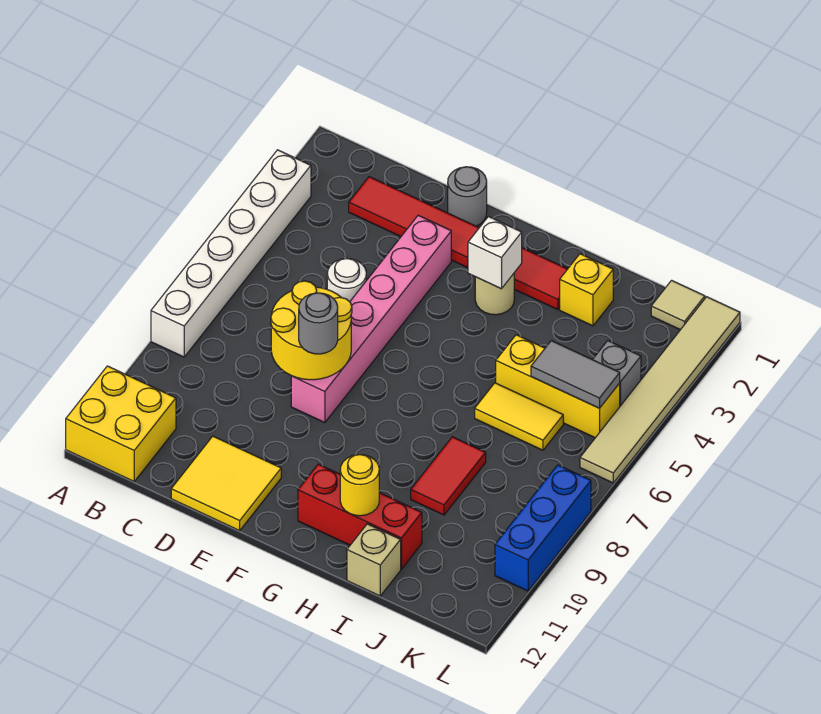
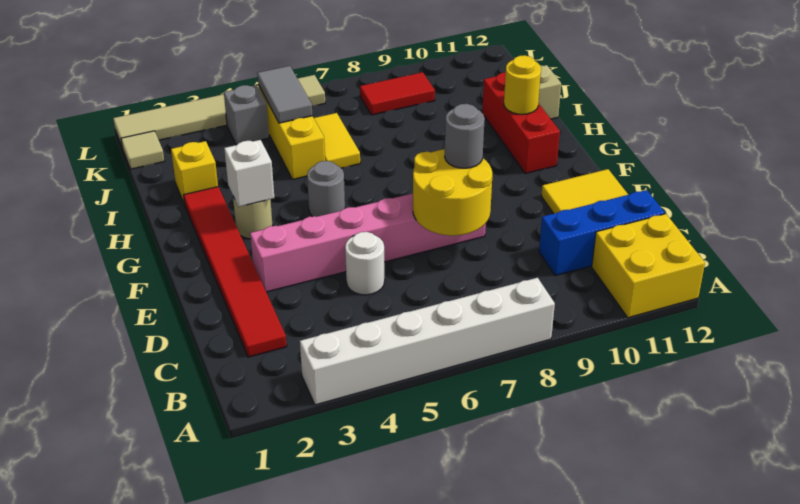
grey 1x1 round brick [448,167,487,226] -> grey 1x1 round brick moved to [307,161,345,217]
red 1x2 tile [411,437,486,515] -> red 1x2 tile moved to [360,72,435,115]
blue 1x3 brick [495,465,591,591] -> blue 1x3 brick moved to [539,190,665,276]

